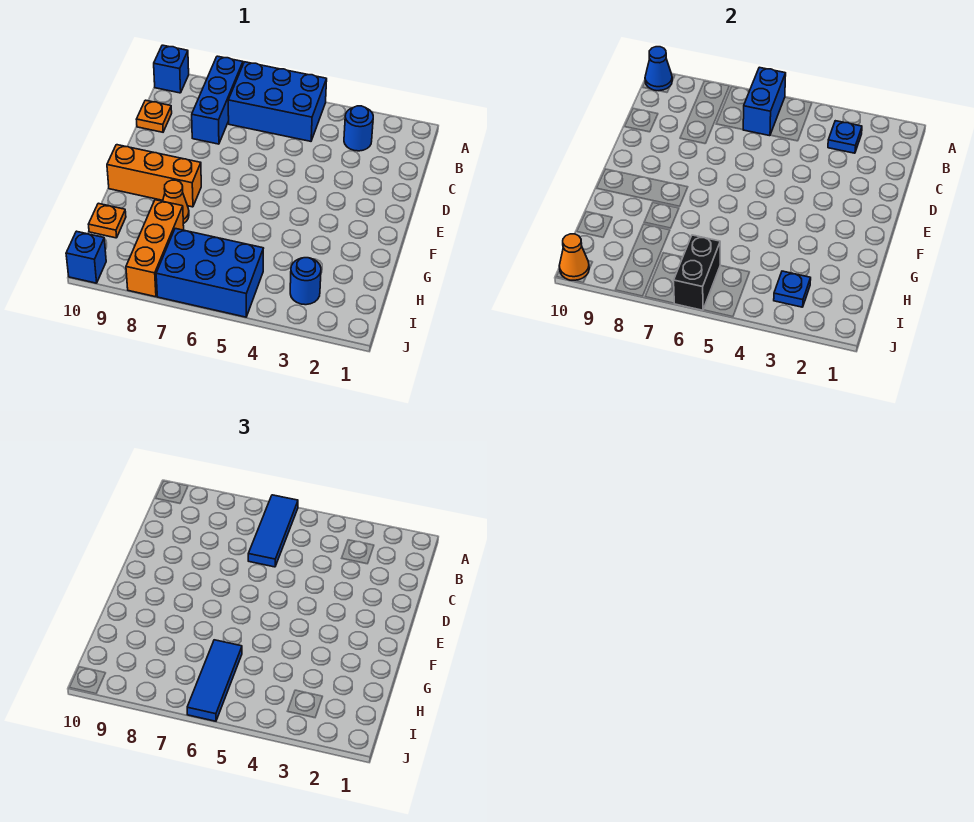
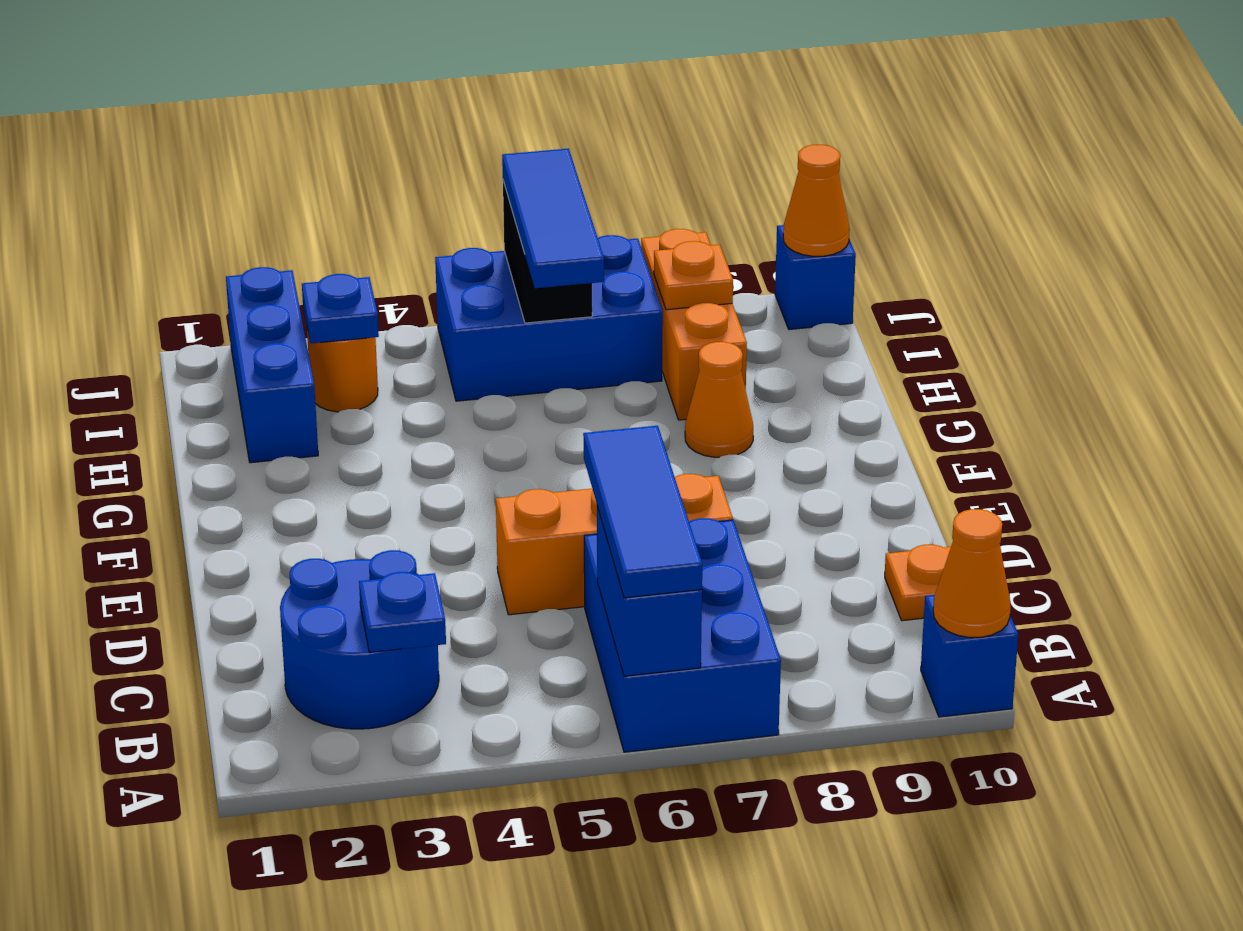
blue 2x3 brick [228,62,327,141] -> blue 2x3 brick turned to [584,518,781,752]
blue 1x3 brick [192,56,243,144] -> blue 1x3 brick moved to [226,267,318,463]
blue 1x1 cone [645,47,673,91] -> orange 1x1 cone [933,509,1011,637]
blue 1x1 round brick [344,106,373,151] -> blue 2x2 round brick [280,550,439,729]
orange 1x3 brick [107,145,201,207] -> orange 1x3 brick moved to [496,474,733,615]
orange 1x1 plate [89,203,126,238] -> orange 1x1 plate moved to [654,241,733,310]
blue 1x1 round brick [290,258,321,305] -> orange 1x1 round brick [307,330,378,412]

